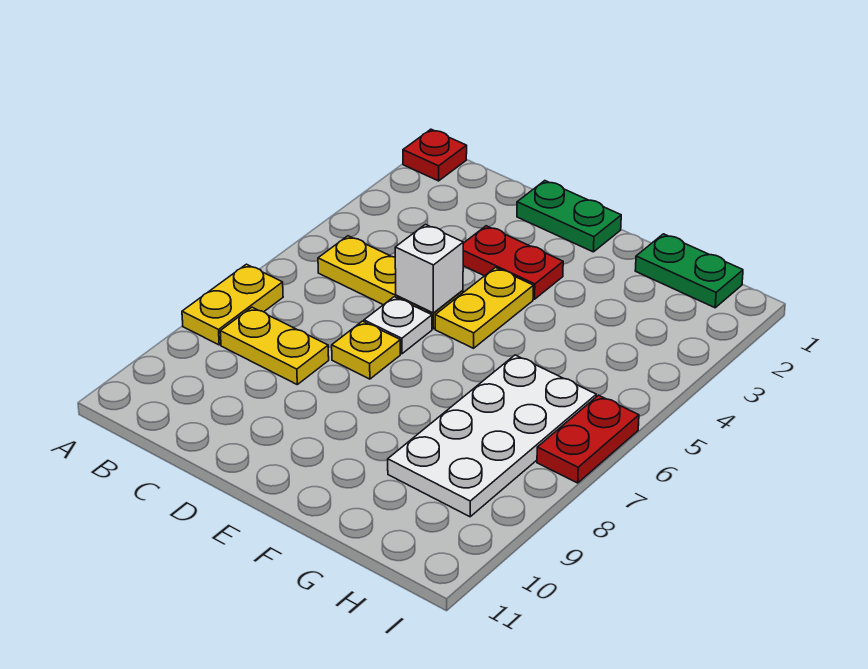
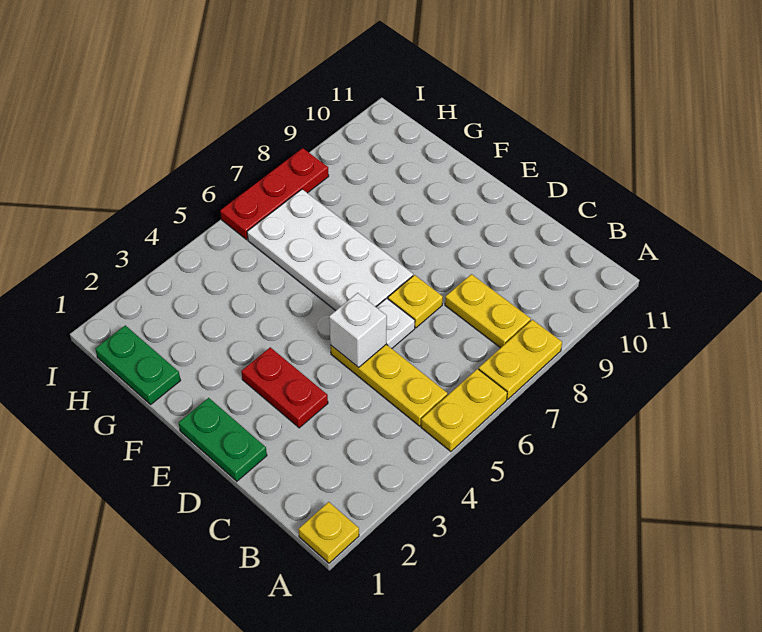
red 1x1 plate [403,129,467,181] -> yellow 1x1 plate [298,502,359,563]
yellow 1x2 plate [435,268,533,348] -> yellow 1x2 plate moved to [421,369,507,452]
white 2x4 plate [388,355,596,517] -> white 2x4 plate turned to [247,189,413,311]
red 1x2 plate [537,395,639,483] -> red 1x3 plate [220,148,329,240]

